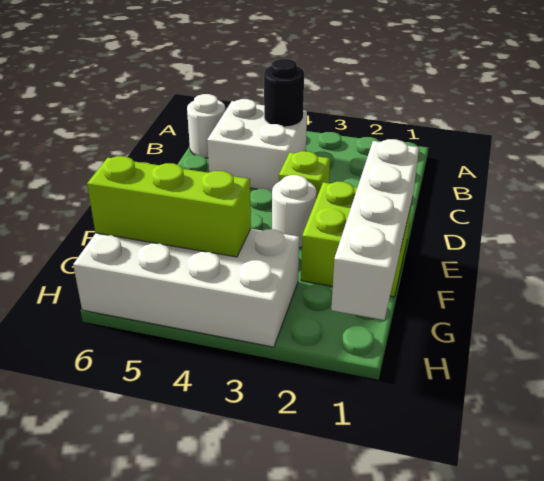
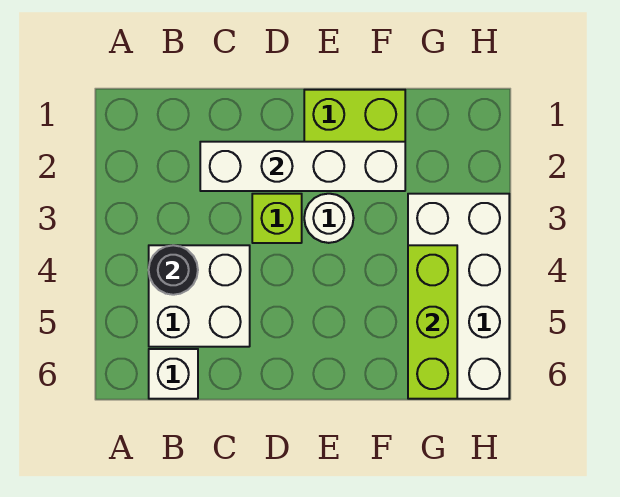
white 1x1 round brick [187,94,225,158] -> white 1x1 brick [149,349,198,399]
white 1x4 brick [331,139,419,320] -> white 1x4 brick moved to [200,142,405,191]

